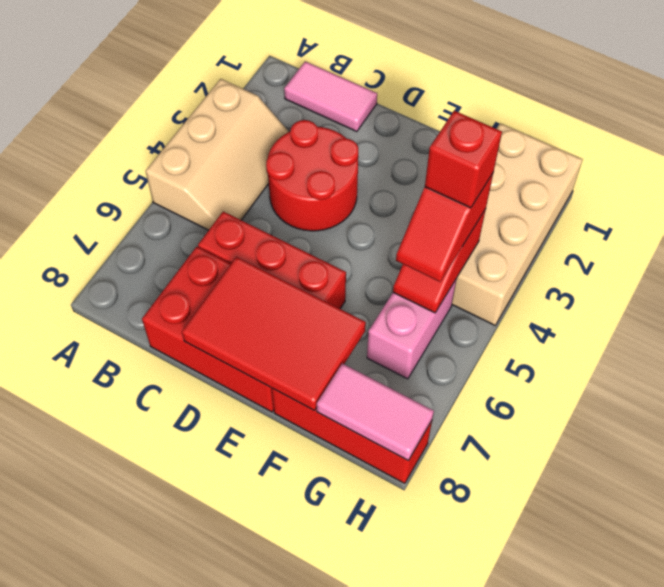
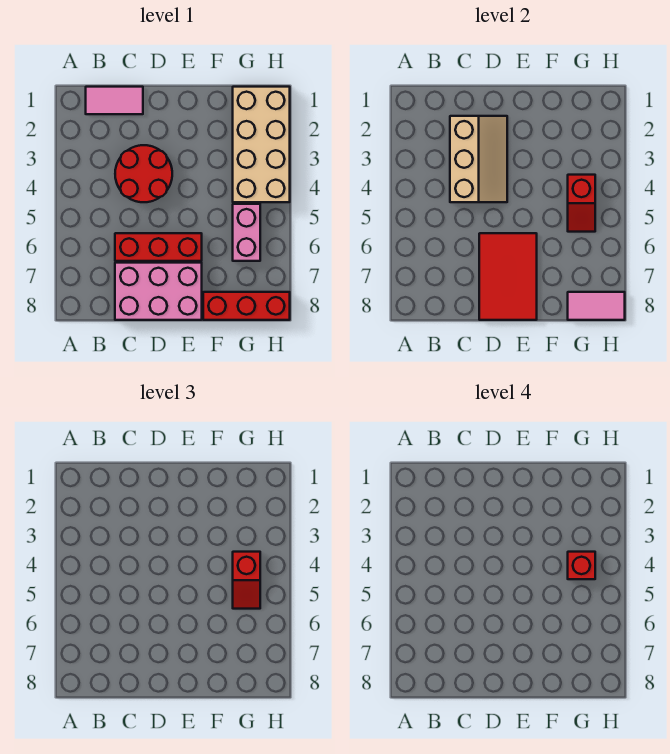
tan 2x3 slope [146,79,289,230] -> tan 2x3 slope moved to [450,116,507,202]
red 2x3 brick [142,247,274,412] -> pink 2x3 brick [115,263,202,320]
red 2x3 tile [182,257,366,410] -> red 2x3 tile turned to [479,233,537,320]

